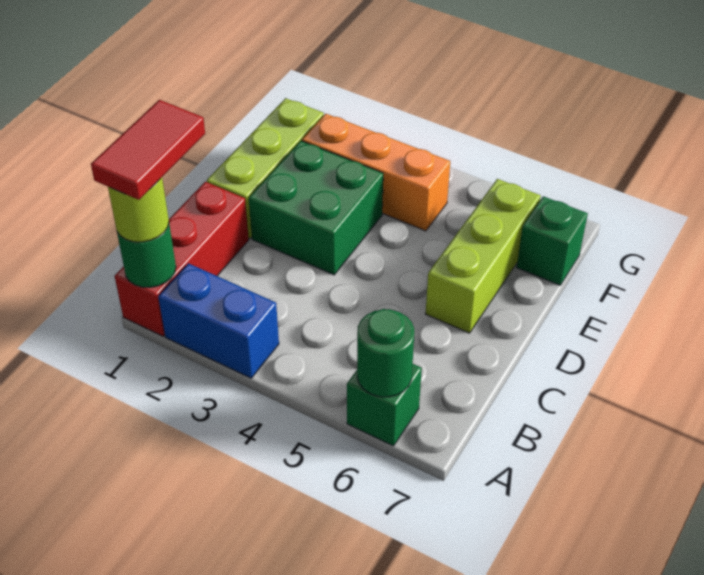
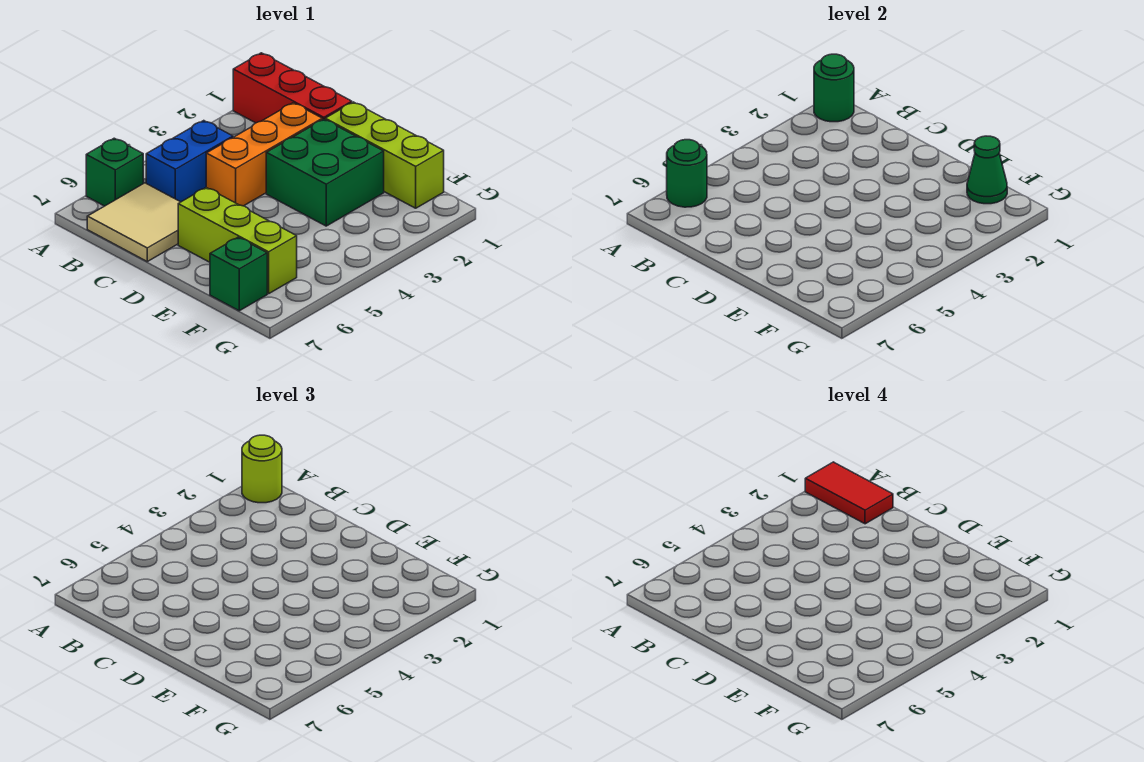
blue 1x2 brick [158,263,279,378] -> blue 1x2 brick moved to [146,121,233,202]
none -> tan 2x2 tile [87,183,180,262]
none -> green 1x1 cone [967,136,1007,204]
orange 1x3 brick [302,114,450,231] -> orange 1x3 brick moved to [206,103,322,206]

